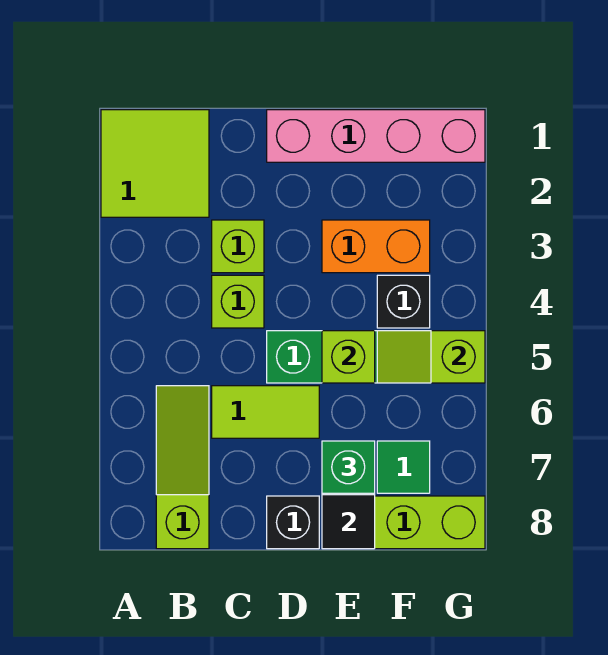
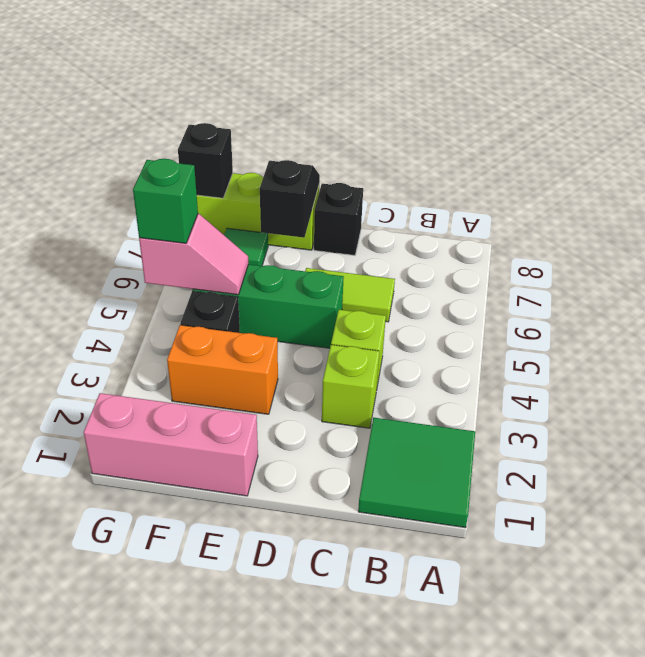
lime 2x2 tile [101,110,209,217] -> green 2x2 tile [358,418,475,528]
lime 1x3 slope [156,386,209,549] -> none
pink 1x4 brick [267,110,485,162] -> pink 1x3 brick [84,393,258,496]
lime 1x1 brick [322,331,375,383] -> none
green 1x1 brick [322,441,375,493] -> green 1x1 brick moved to [133,159,198,243]
lime 1x2 slope [377,331,485,383] -> pink 1x2 slope [139,214,248,295]
none -> black 1x1 brick [178,123,233,198]

